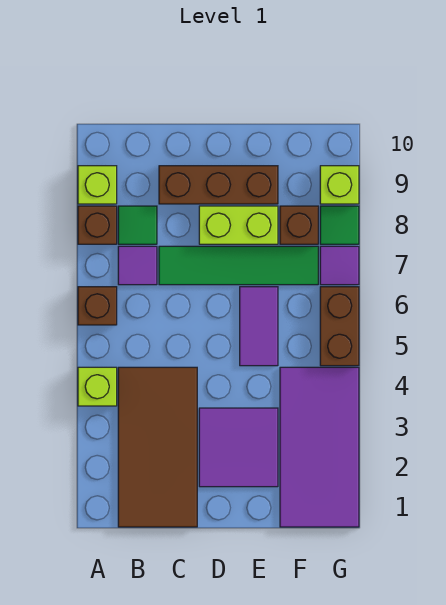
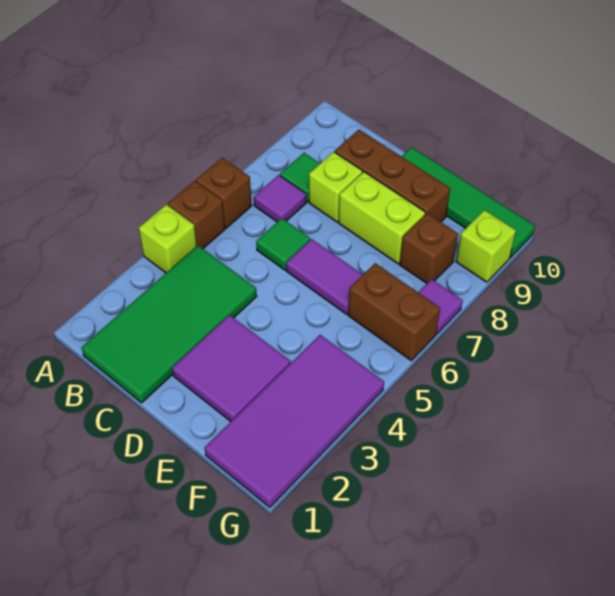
brown 1x1 brick [78,206,117,244] -> brown 1x1 brick moved to [168,181,225,249]
lime 1x1 brick [78,166,117,204] -> lime 1x1 brick moved to [309,152,363,222]
brown 2x4 tile [118,367,197,527] -> green 2x4 tile [81,246,257,403]
green 1x4 tile [159,246,318,285] -> green 1x4 tile moved to [401,147,535,257]
purple 1x2 tile [240,287,278,366] -> purple 1x2 tile turned to [286,239,363,314]
brown 1x2 brick [320,287,359,366] -> brown 1x2 brick turned to [348,263,440,360]
green 1x1 tile [320,206,359,244] -> green 1x1 tile moved to [256,218,310,270]

